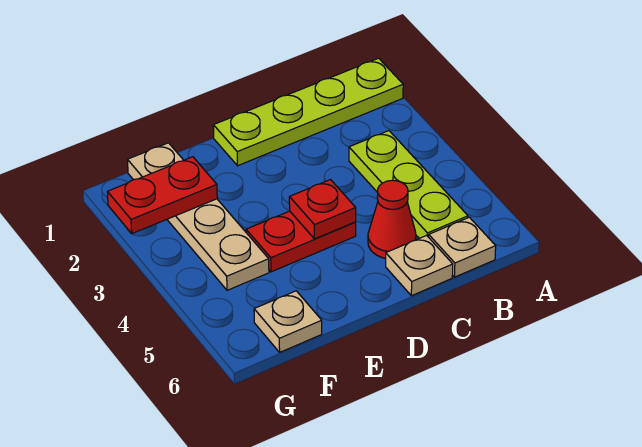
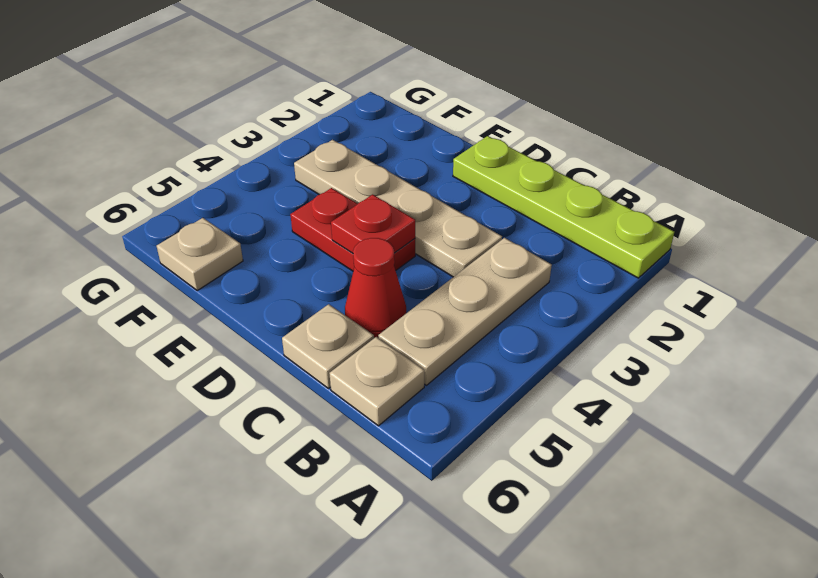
lime 1x3 plate [349,131,468,238] -> tan 1x3 plate [378,238,552,385]
tan 1x4 plate [128,143,269,290] -> tan 1x4 plate turned to [294,140,502,277]
red 1x2 plate [107,157,217,234] -> none

